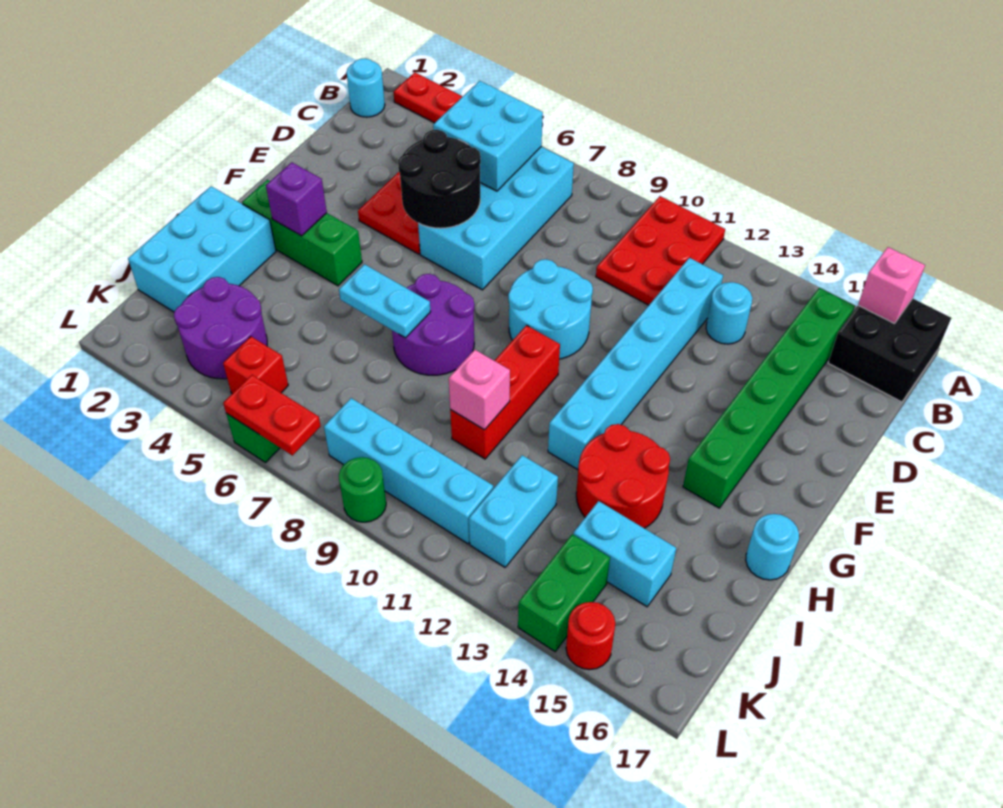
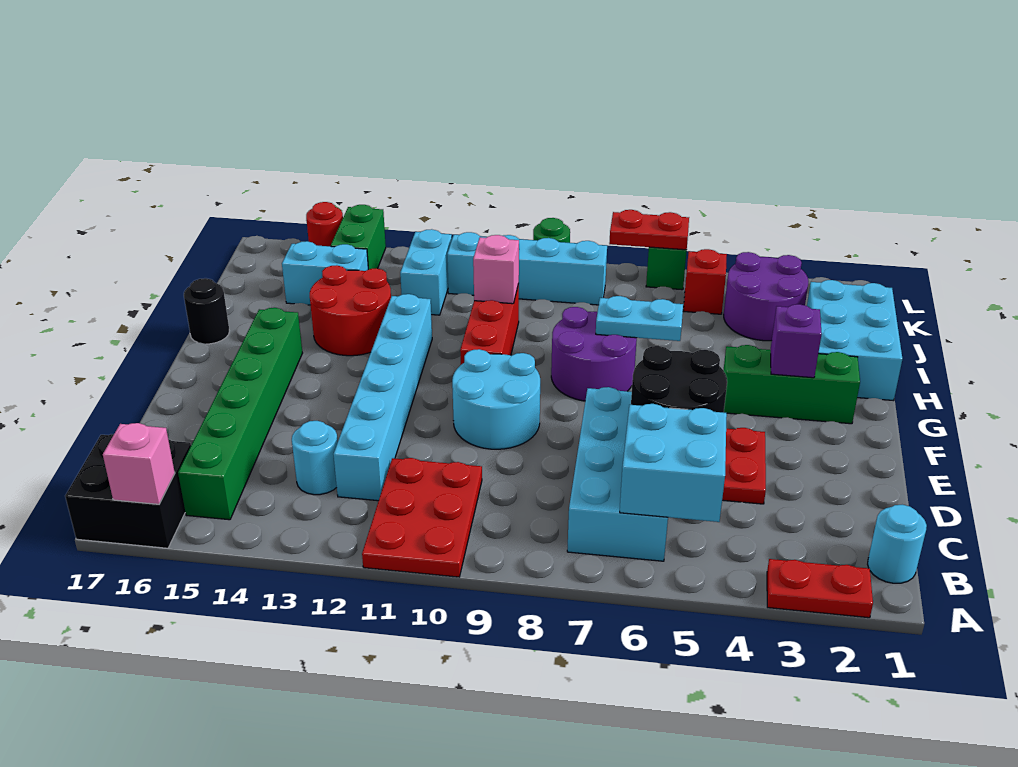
cyan 1x1 round brick [746,514,799,580] -> black 1x1 round brick [184,278,229,344]

